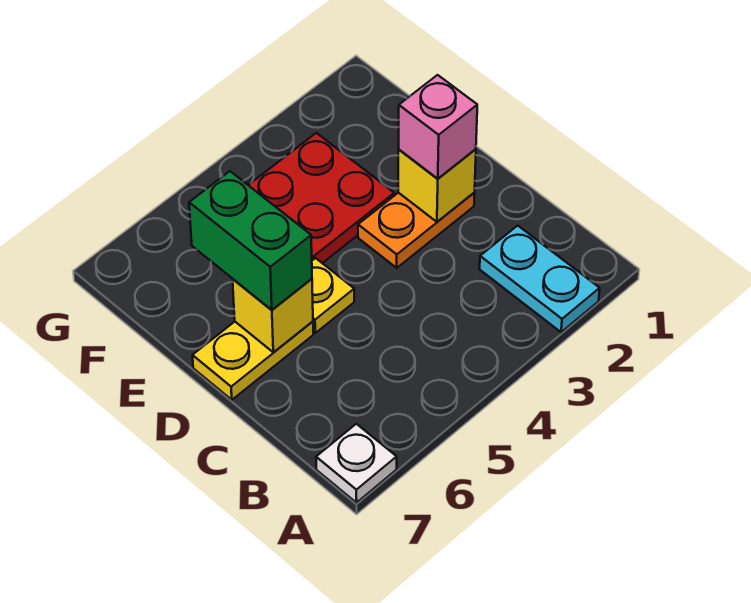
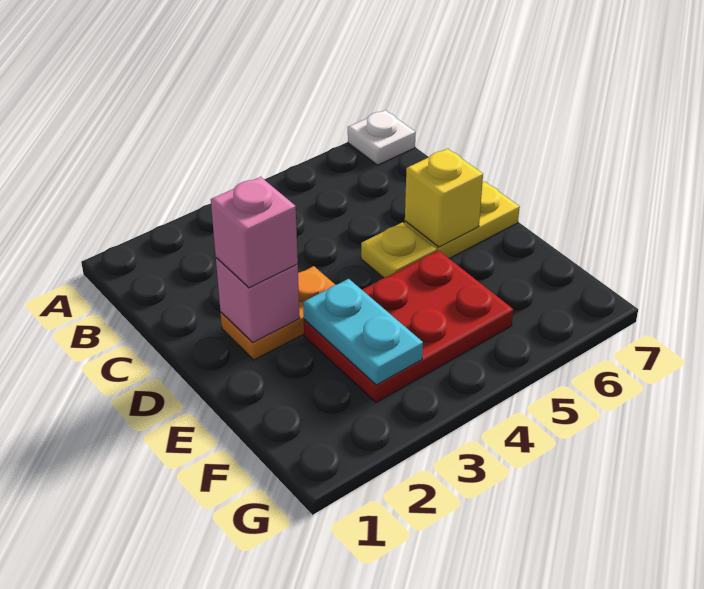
cyan 1x2 plate [480,226,600,332] -> cyan 1x2 plate moved to [303,279,423,385]
yellow 1x1 brick [398,149,476,222] -> pink 1x1 brick [216,258,300,343]
green 1x2 brick [189,171,312,310] -> none

